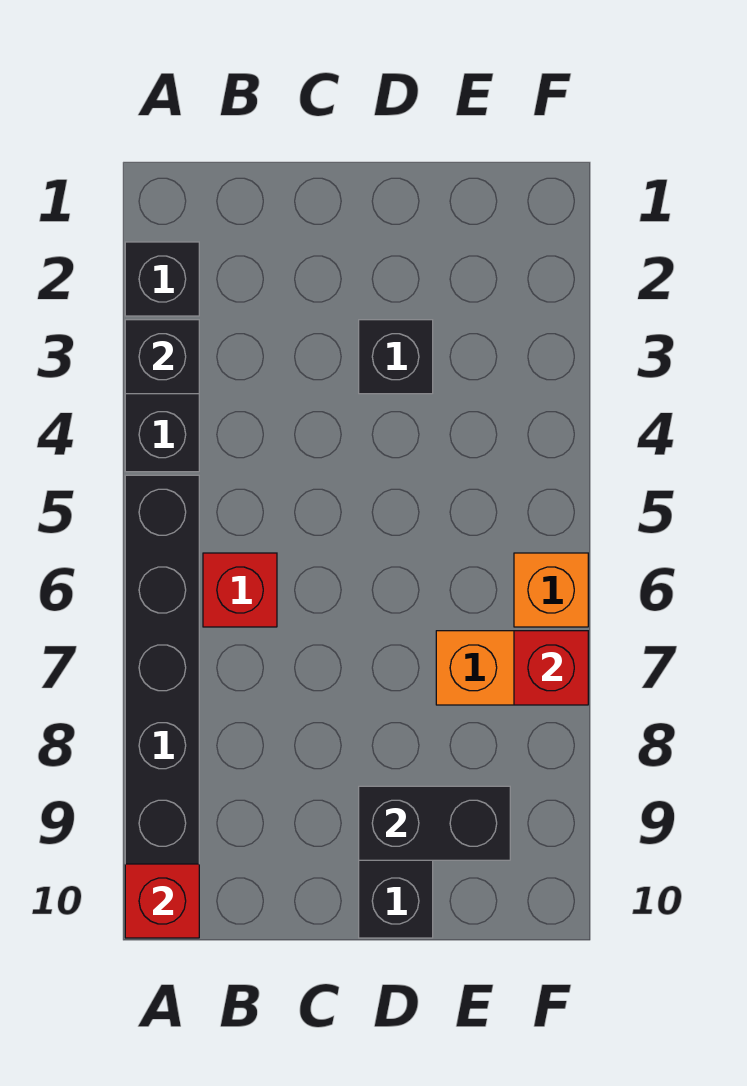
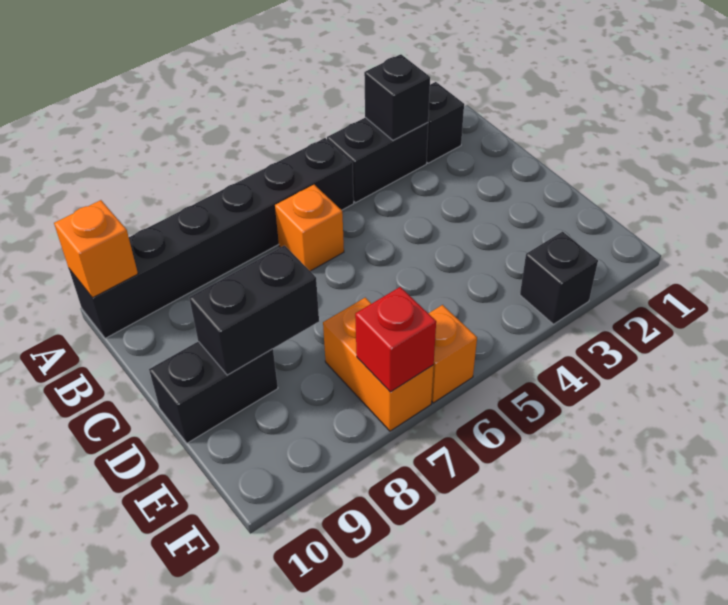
red 1x1 brick [125,864,199,938] -> orange 1x1 brick [54,200,138,298]
red 1x1 brick [203,553,277,627] -> orange 1x1 brick [275,185,344,271]
black 1x1 brick [359,320,433,394] -> black 1x1 brick moved to [520,232,598,324]
black 1x2 brick [359,786,510,860] -> black 1x2 brick turned to [189,246,319,375]

